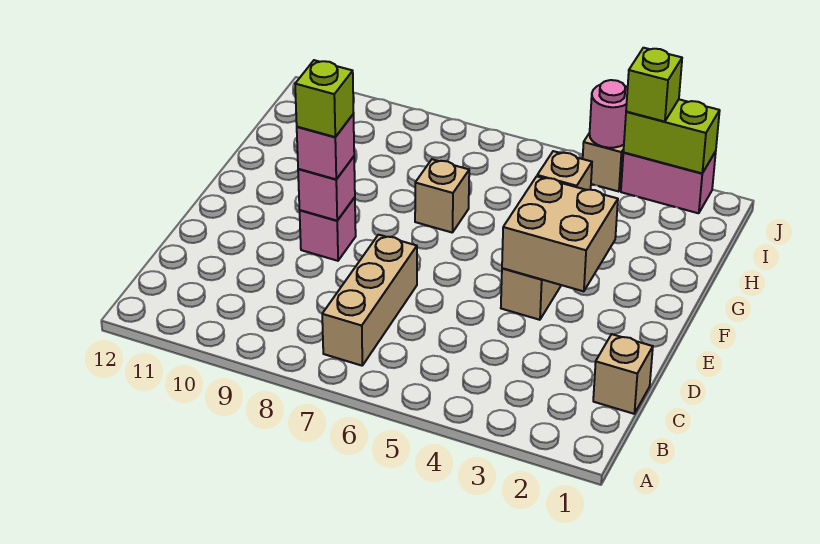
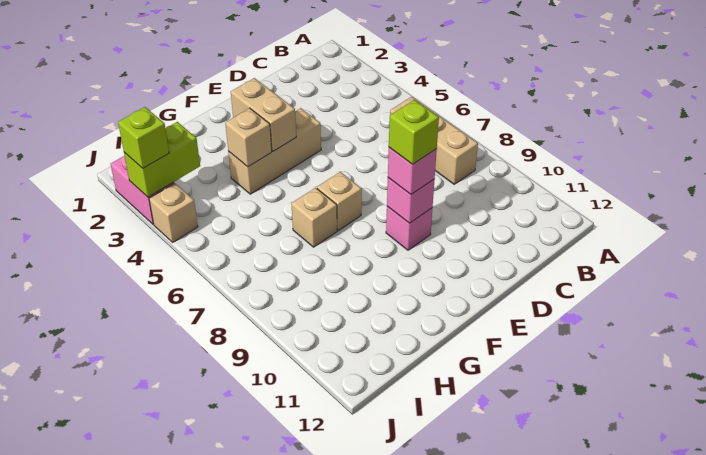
tan 1x3 brick [322,235,417,366] -> tan 1x3 brick turned to [390,97,478,184]
tan 1x1 brick [593,334,653,414] -> tan 1x1 brick moved to [317,172,362,230]
tan 2x2 brick [502,176,618,291] -> tan 1x2 brick [231,78,296,151]
lime 1x2 brick [623,99,720,173] -> lime 1x2 brick turned to [124,122,200,197]
pink 1x1 round brick [590,80,628,148] -> none

